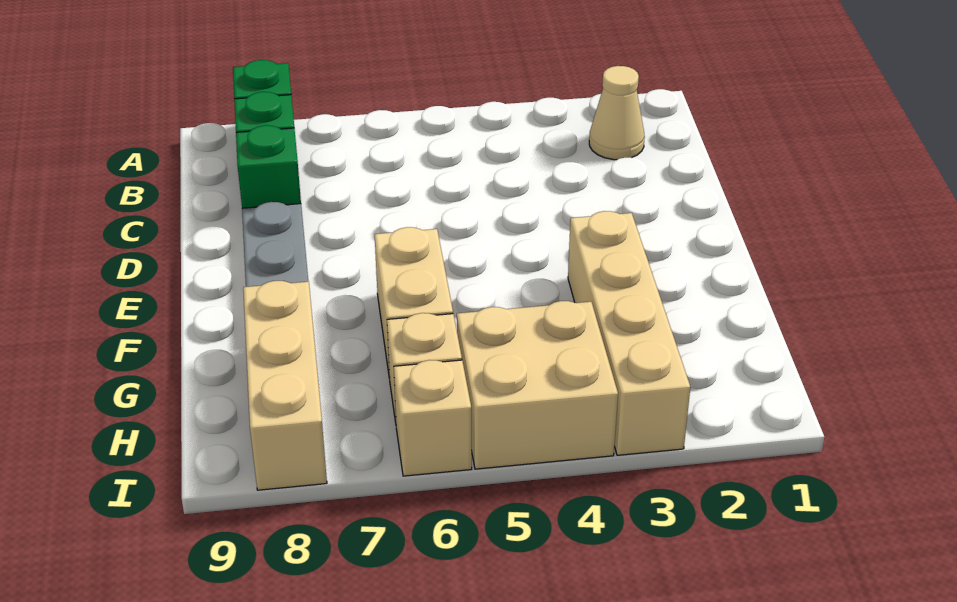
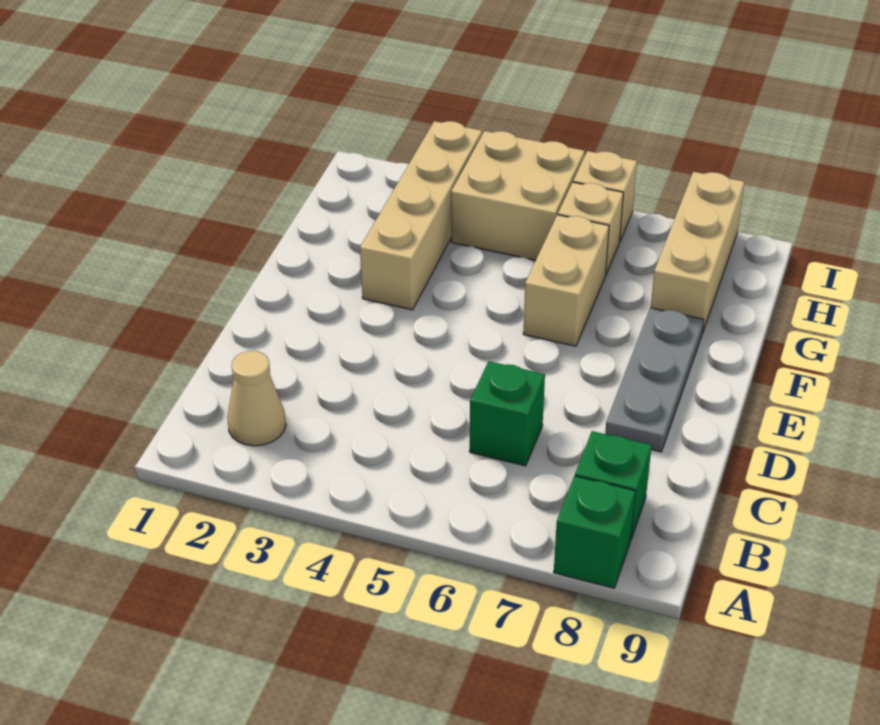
green 1x1 brick [236,125,301,208] -> green 1x1 brick moved to [470,361,545,466]

